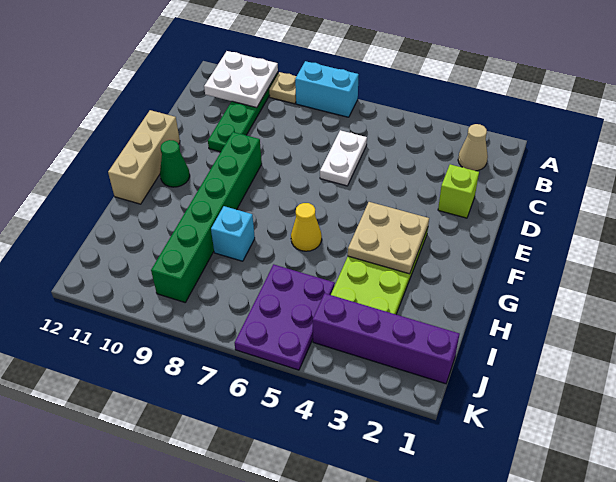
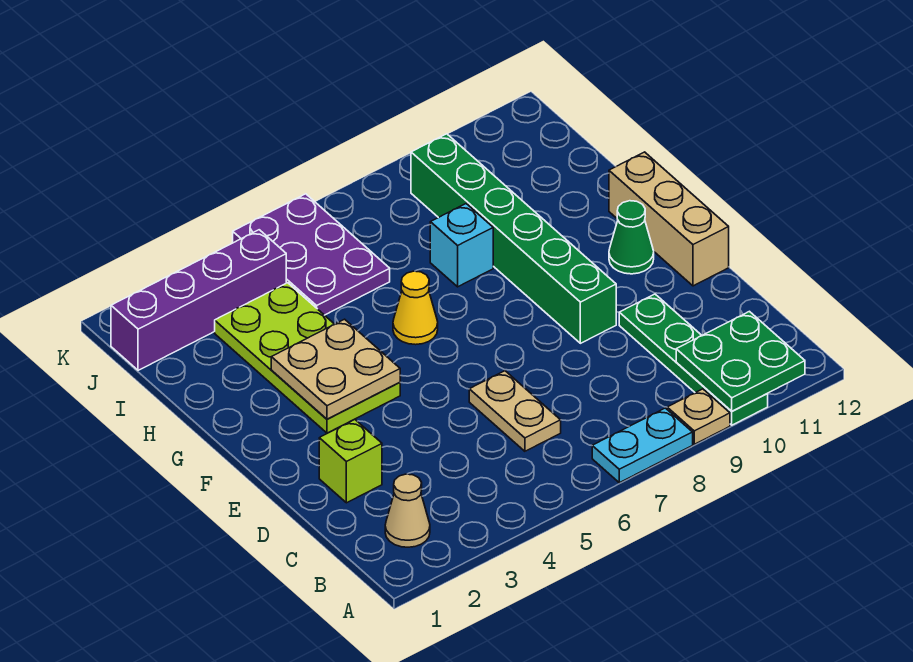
cyan 1x2 brick [295,61,359,117] -> cyan 1x2 plate [592,408,693,483]
white 2x2 plate [204,51,278,108] -> green 2x2 plate [676,311,805,411]
white 1x2 plate [320,130,367,186] -> tan 1x2 plate [469,371,561,451]

